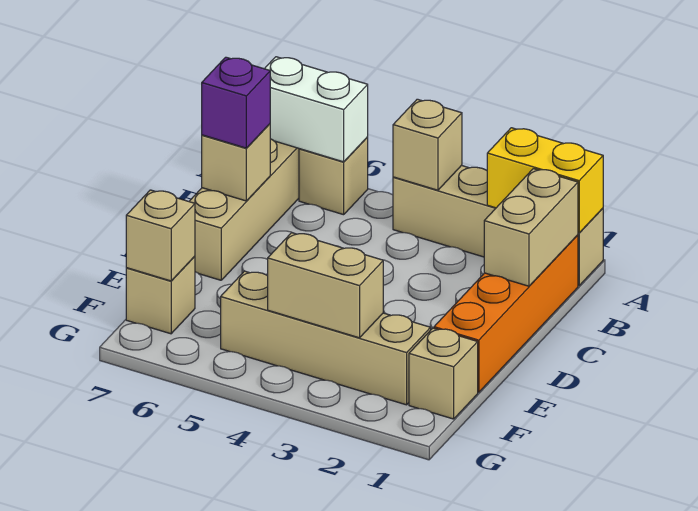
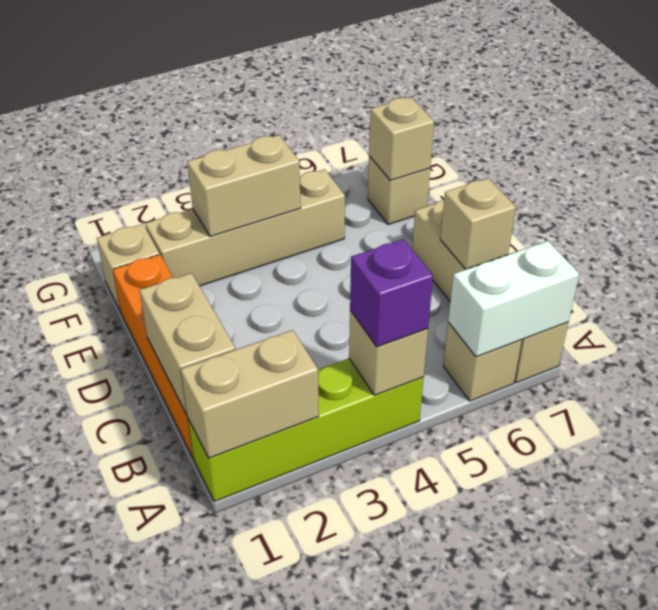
tan 1x4 brick [393,165,603,286] -> lime 1x4 brick [188,359,424,502]
yellow 1x2 brick [487,128,603,233] -> tan 1x2 brick [181,330,319,458]
purple 1x1 brick [202,57,270,148] -> purple 1x1 brick moved to [350,239,433,347]

